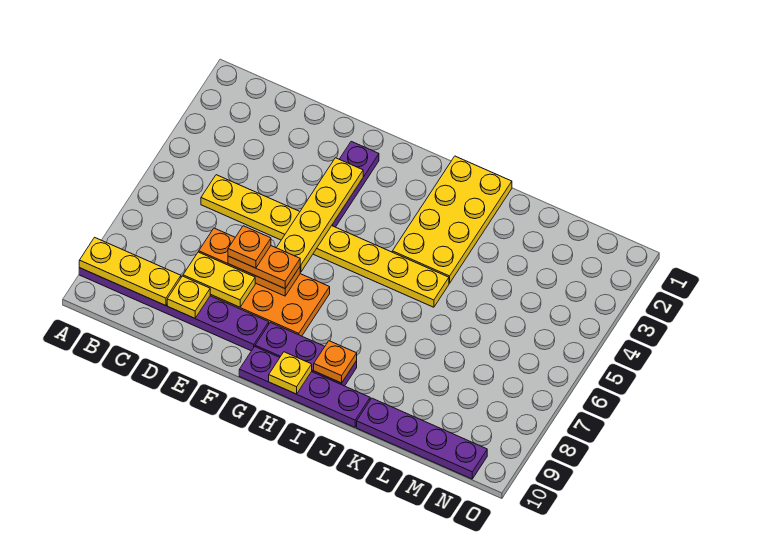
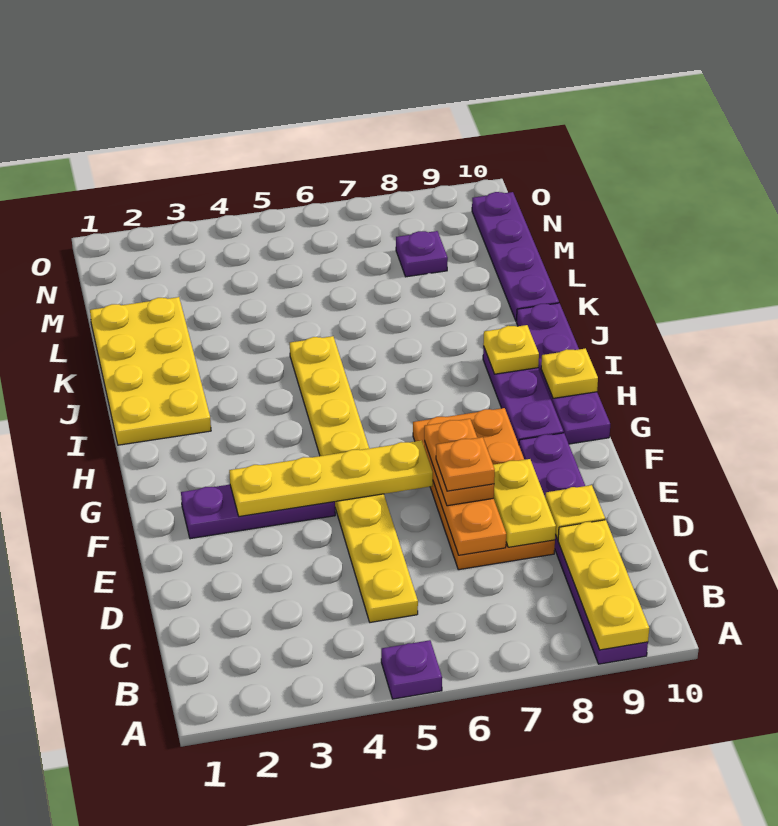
none -> purple 1x1 plate [381,640,442,699]
yellow 2x4 plate [392,156,512,283] -> yellow 2x4 plate turned to [90,297,211,445]
orange 1x1 plate [314,341,357,383] -> yellow 1x1 plate [483,325,539,374]
none -> purple 1x1 plate [396,231,448,277]

